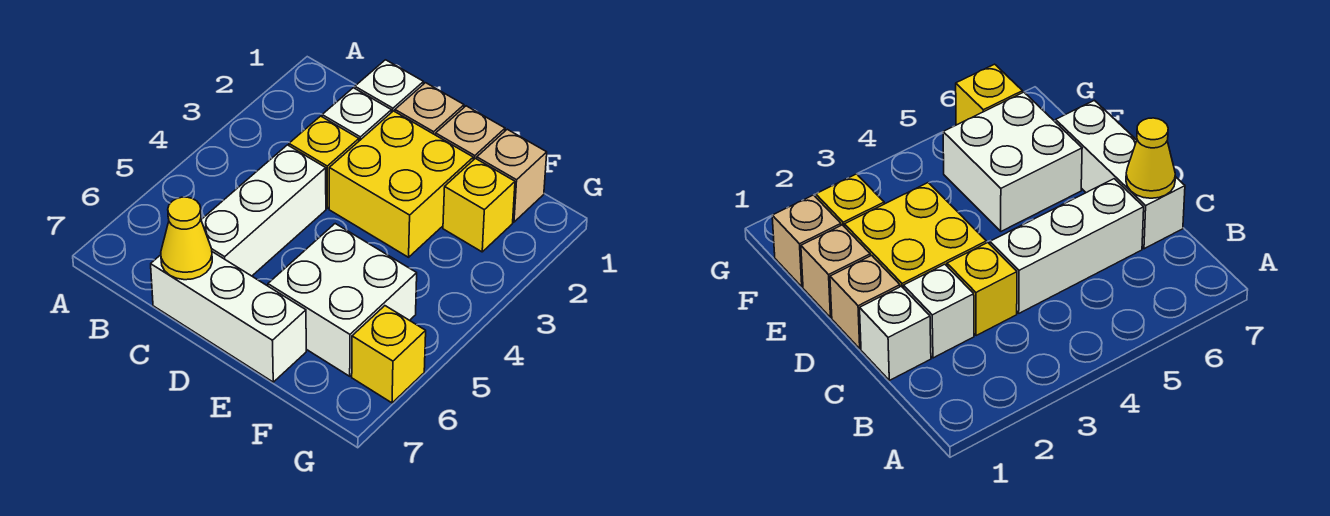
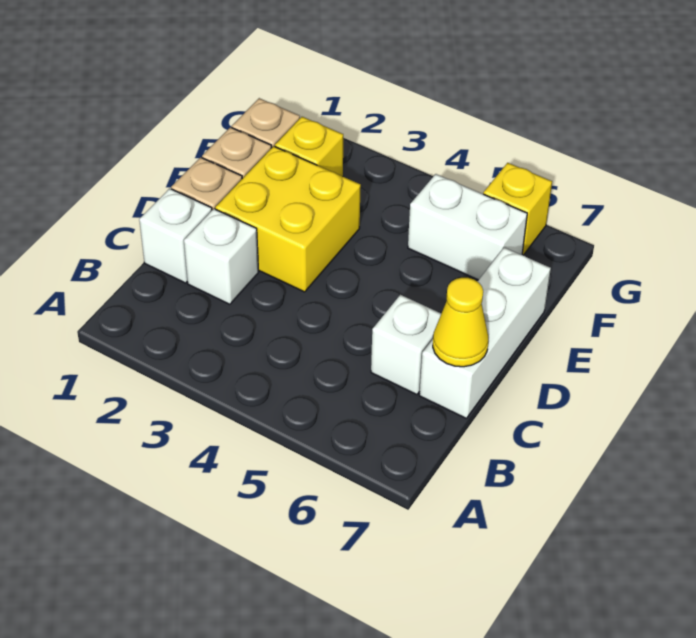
yellow 1x1 brick [289,116,359,208] -> none
white 1x3 brick [201,145,326,276] -> white 1x1 brick [371,295,441,395]
white 2x2 brick [268,224,417,376] -> white 1x2 brick [408,174,527,280]

